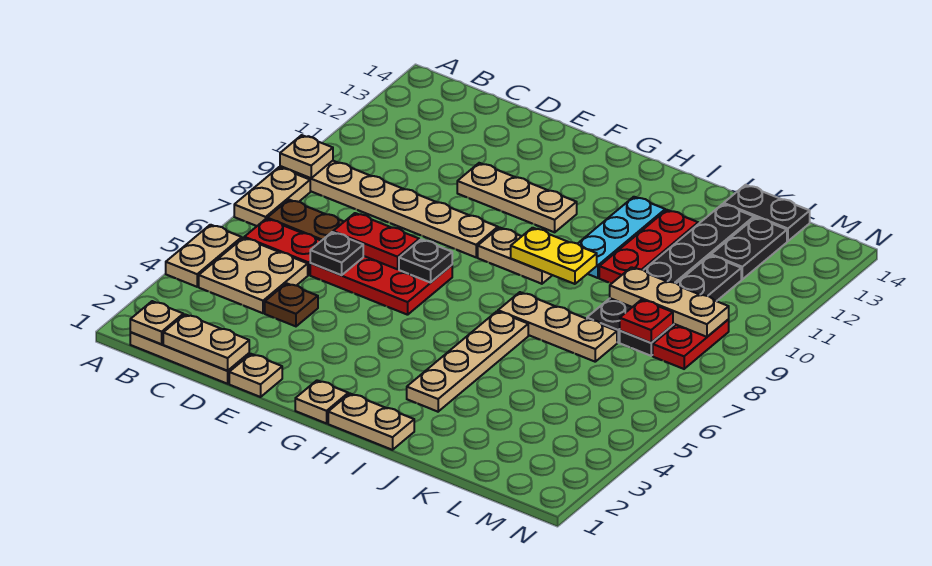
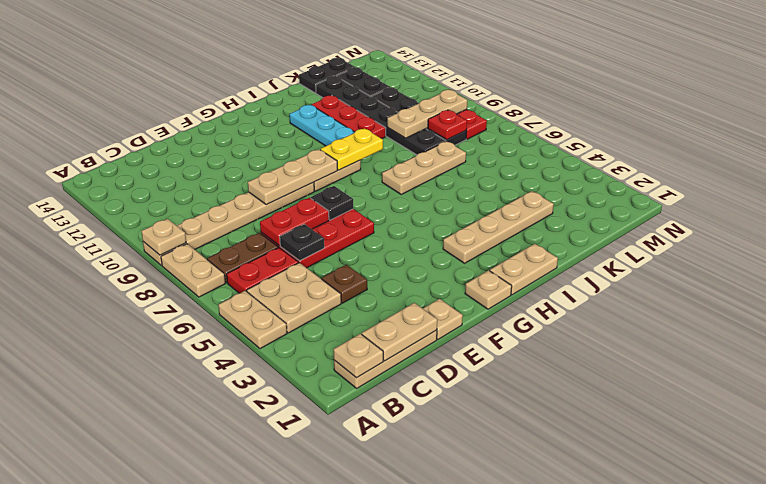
tan 1x3 plate [457,163,577,232] -> tan 1x3 plate moved to [248,149,338,205]
tan 1x4 plate [407,311,528,412] -> tan 1x4 plate turned to [443,191,554,263]

